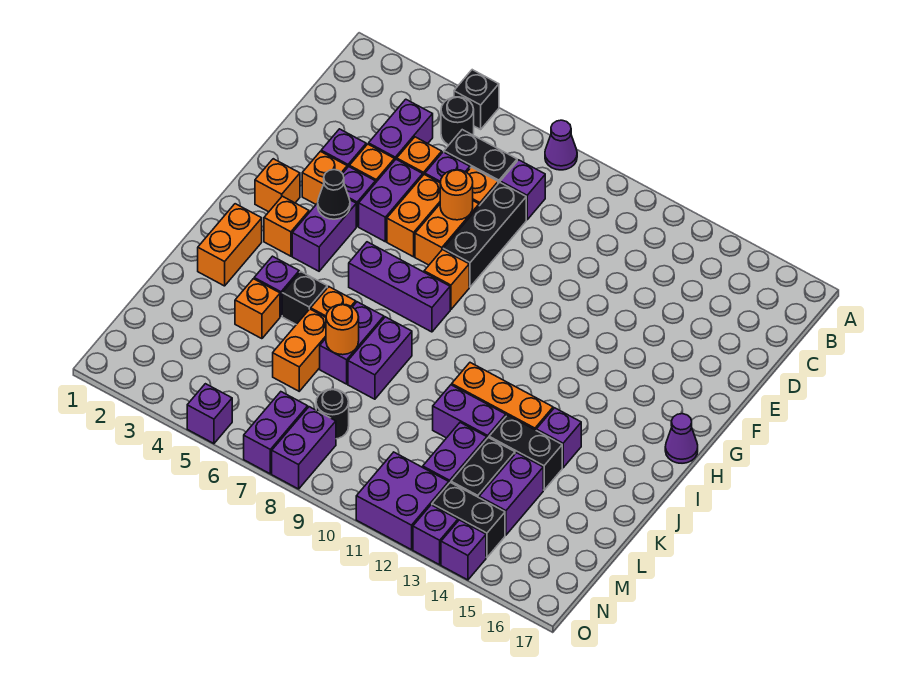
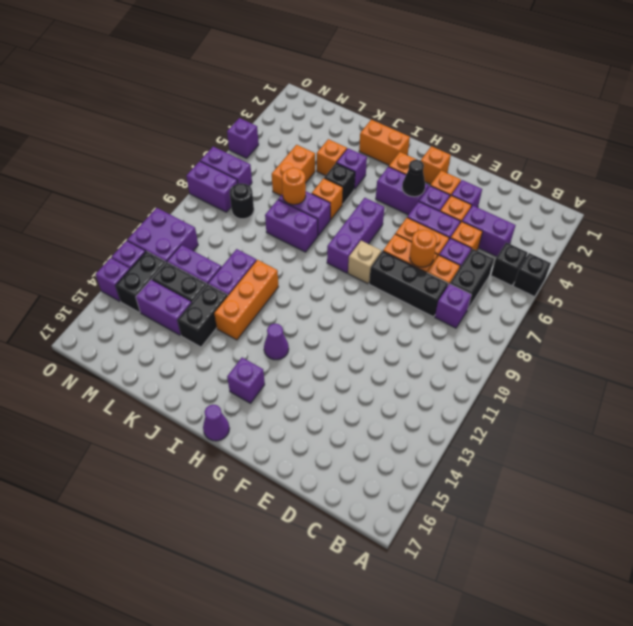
purple 1x1 cone [545,120,577,170] -> purple 1x1 cone moved to [264,324,289,360]
black 1x1 round brick [441,97,474,145] -> black 1x1 brick [491,242,528,286]
orange 1x1 brick [424,250,469,309] -> tan 1x1 brick [348,241,381,284]
purple 1x1 brick [536,408,581,468] -> purple 1x1 brick moved to [227,358,265,403]
orange 1x2 brick [273,309,326,391] -> orange 1x2 brick turned to [272,145,315,196]

